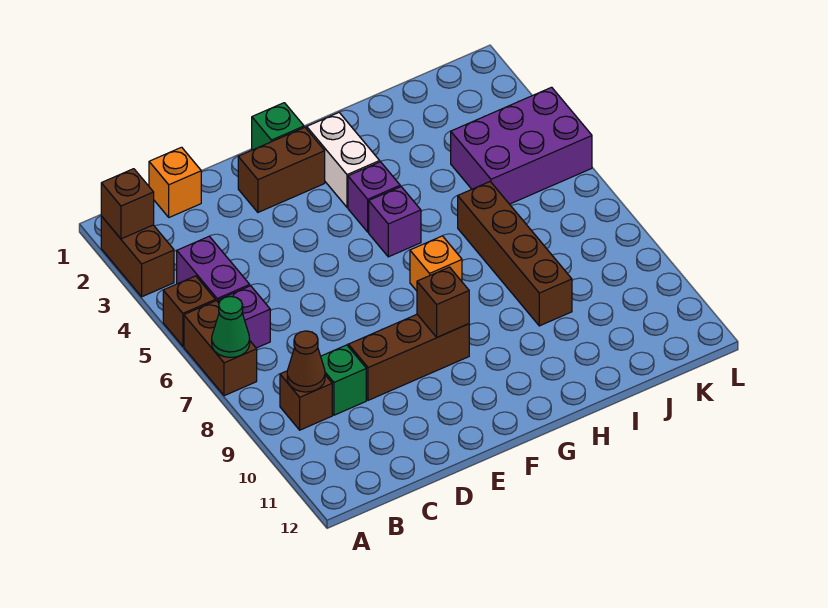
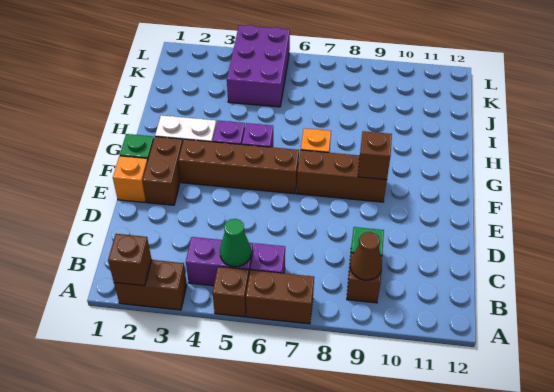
green 1x1 cone [212,296,250,357] -> green 1x1 cone moved to [220,219,251,267]
orange 1x1 brick [149,147,201,217] -> orange 1x1 brick moved to [113,156,148,202]
brown 1x3 brick [348,314,469,400] -> brown 1x3 brick turned to [297,150,387,202]
brown 1x4 brick [458,182,572,326] -> brown 1x4 brick moved to [178,139,299,194]

